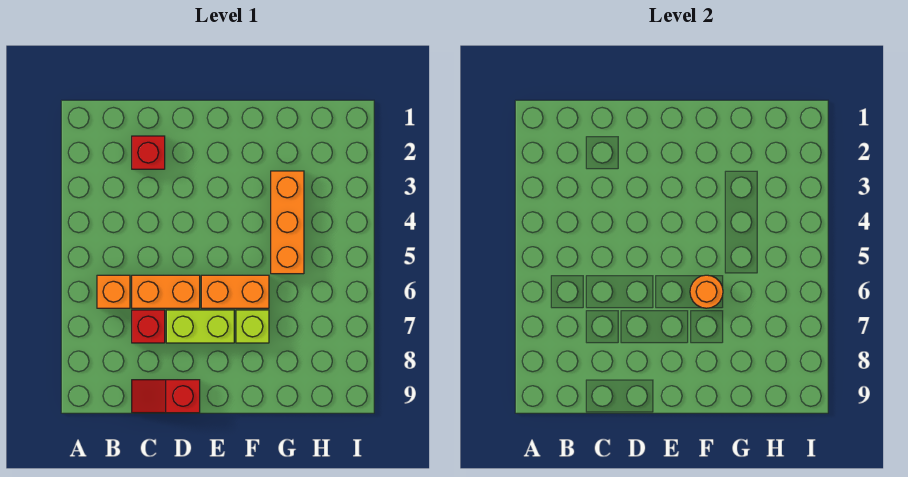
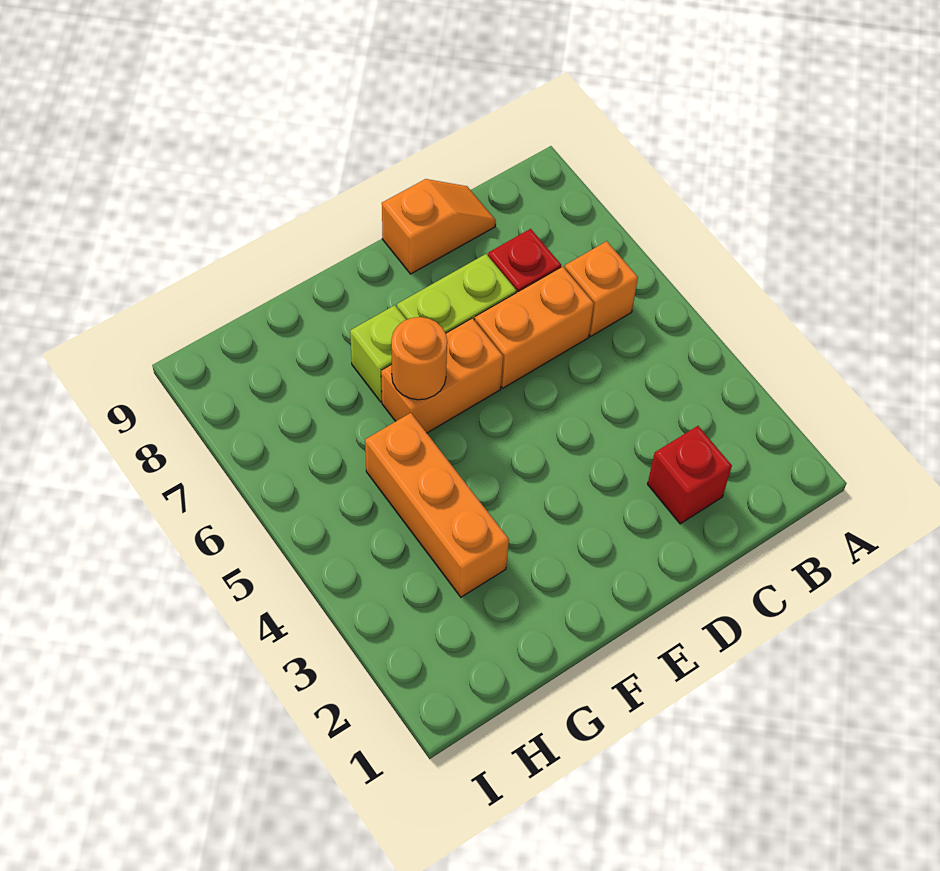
red 1x2 slope [132,380,200,413] -> orange 1x2 slope [382,179,496,274]

